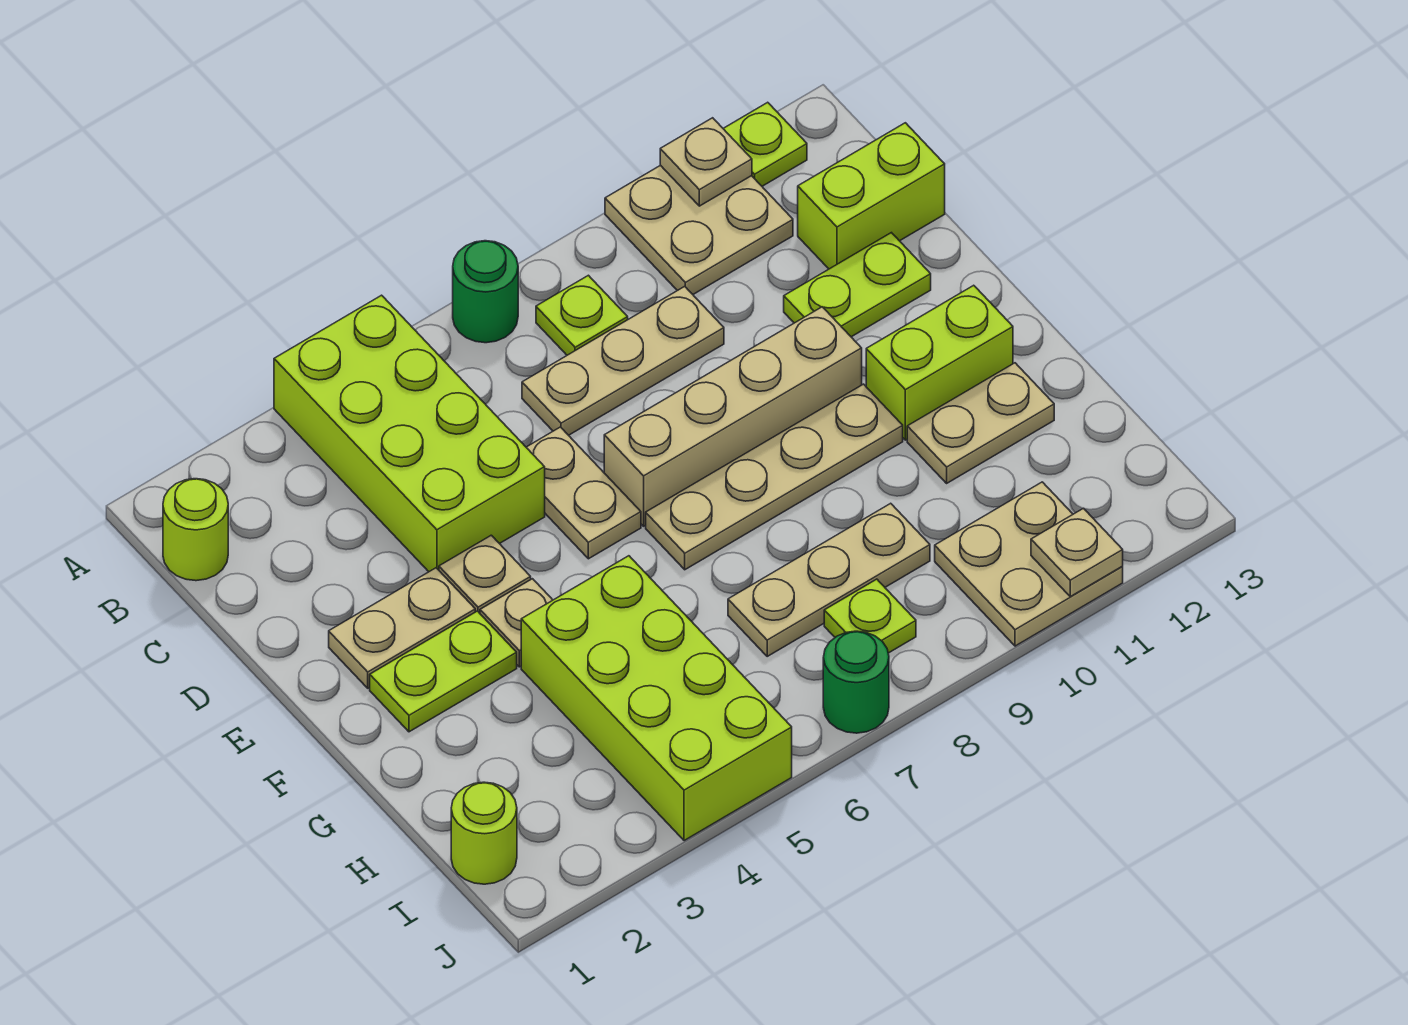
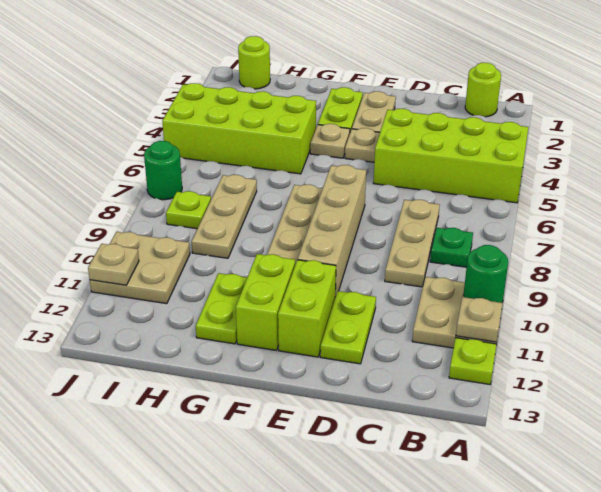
green 1x1 round brick [453,241,518,343] -> green 1x1 round brick moved to [464,245,508,303]
lime 1x1 plate [536,275,628,355] -> green 1x1 plate [430,228,473,267]
lime 1x2 brick [798,123,945,269] -> lime 1x2 brick moved to [278,260,336,357]
tan 1x2 plate [526,427,641,559] -> none
tan 1x2 plate [907,363,1054,483] -> lime 1x2 plate [196,273,247,344]

